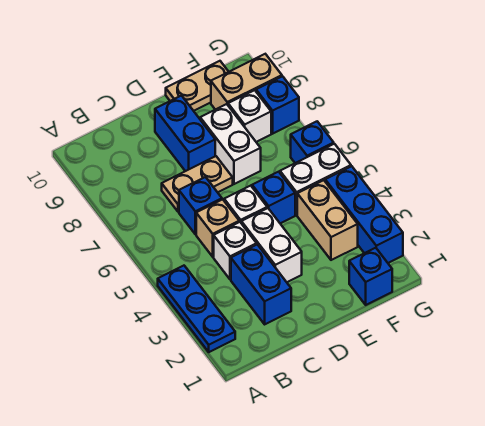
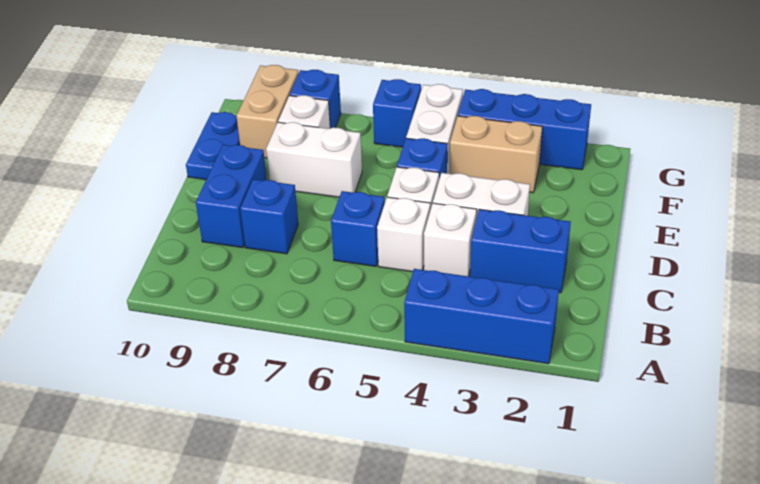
blue 1x3 plate [158,266,235,352] -> blue 1x3 brick [404,269,559,364]
tan 1x1 brick [196,199,239,257] -> white 1x1 brick [377,197,430,272]
tan 1x2 plate [162,156,233,212] -> none
blue 1x2 brick [155,96,215,171] -> blue 1x2 brick turned to [196,145,267,248]
tan 1x2 plate [166,61,229,111] -> blue 1x2 plate [186,112,240,179]
blue 1x1 brick [349,248,392,305] -> blue 1x1 brick moved to [240,179,298,254]

